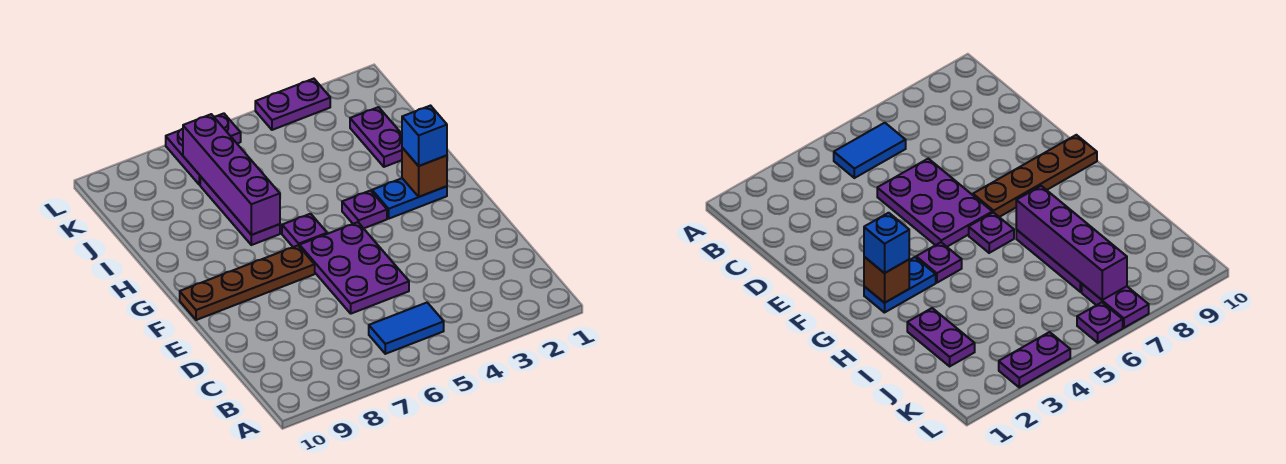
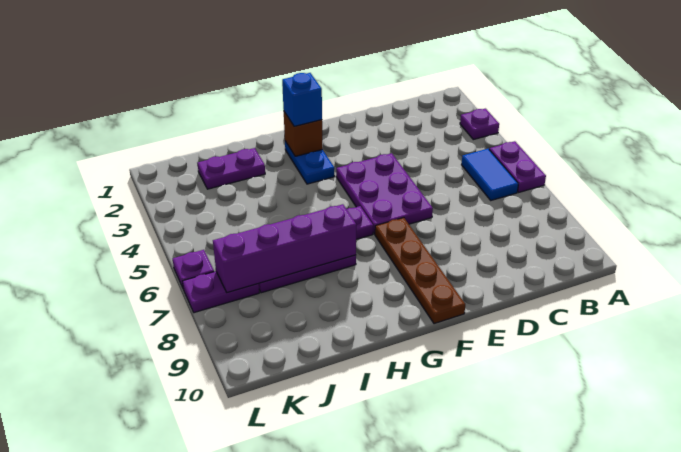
purple 2x3 plate [299,222,409,314] -> purple 2x3 plate turned to [336,153,433,234]
purple 1x1 plate [342,191,387,228] -> purple 1x1 plate moved to [460,109,499,140]
purple 1x2 plate [255,79,330,130] -> purple 1x2 plate moved to [489,141,546,192]

